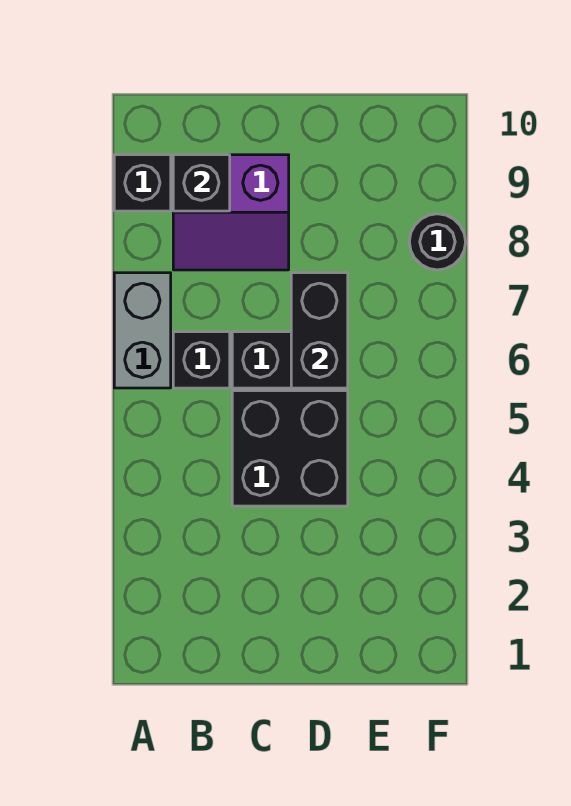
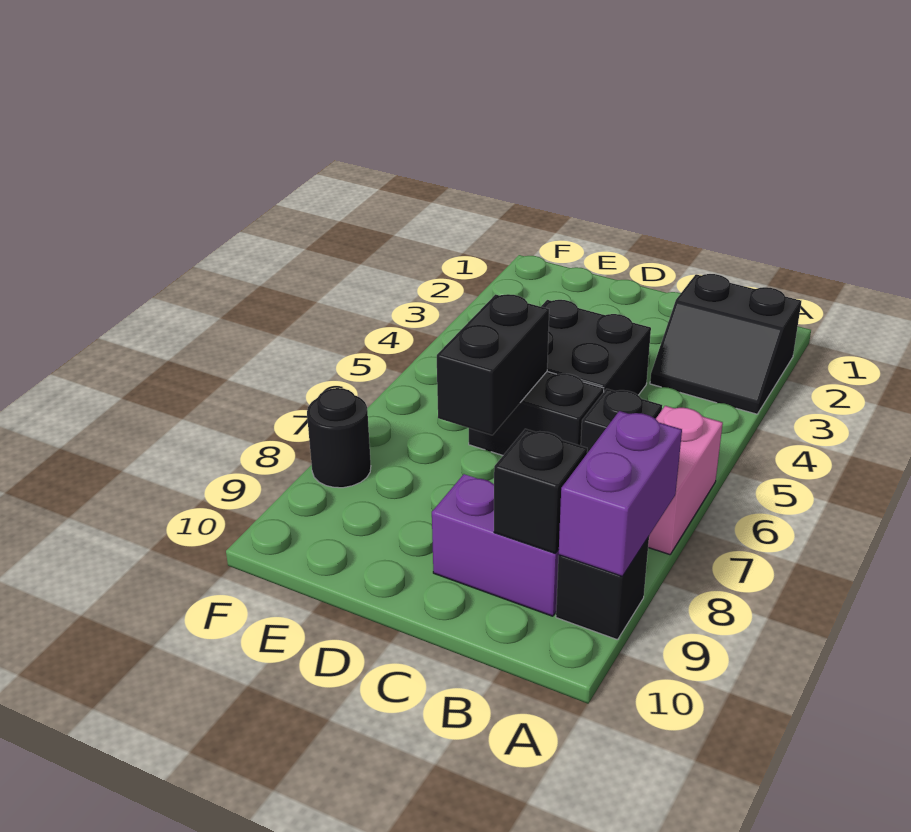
none -> black 2x2 slope [650,274,801,414]
grey 1x2 brick [114,273,171,388] -> pink 1x2 brick [648,406,723,555]
none -> purple 1x2 brick [559,411,682,577]

